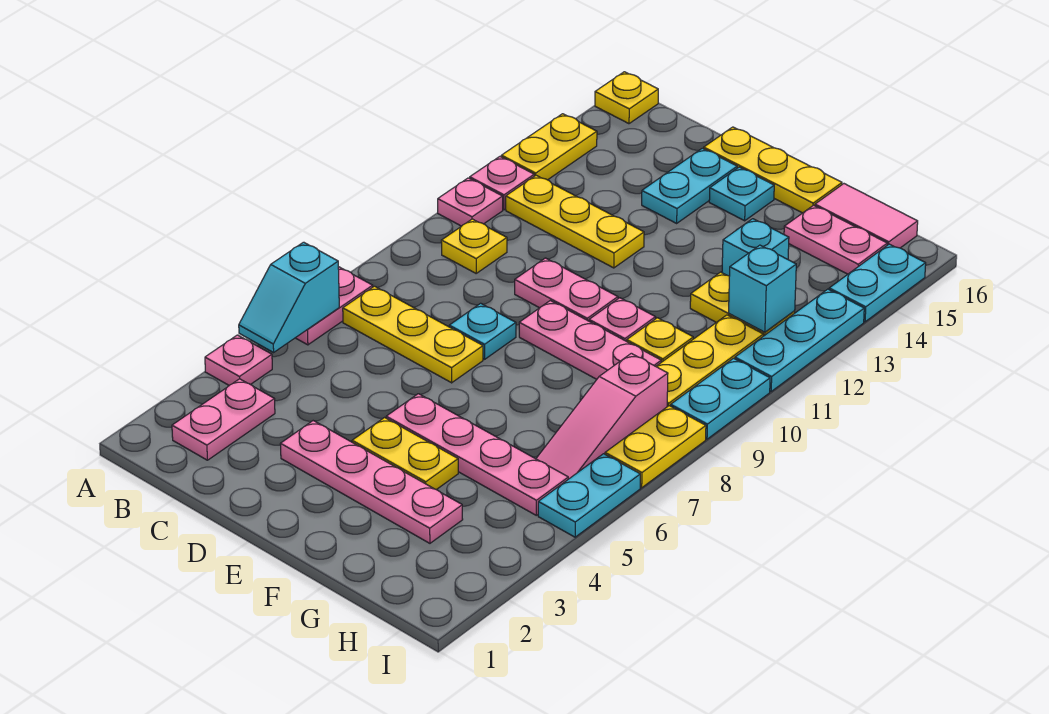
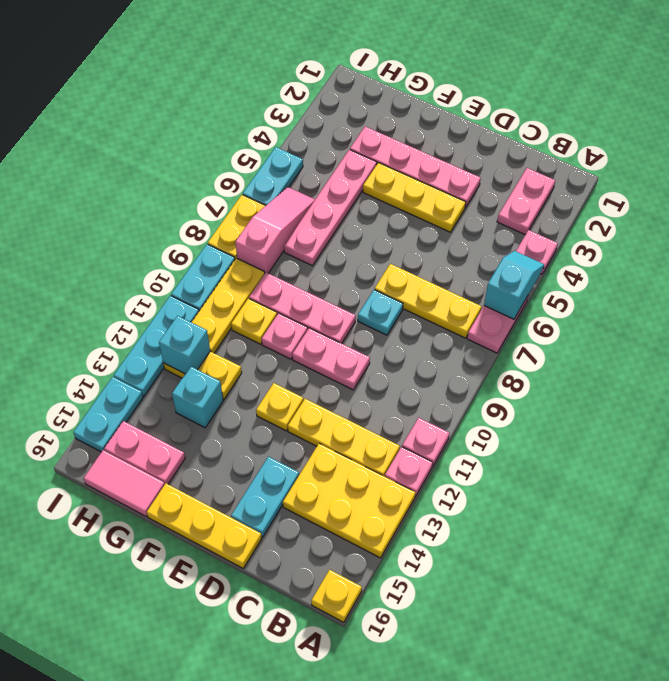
yellow 1x2 plate [501,114,597,180] -> yellow 2x3 plate [283,444,415,558]
yellow 1x1 plate [441,219,507,273] -> yellow 1x1 plate moved to [256,383,304,431]
yellow 1x2 plate [352,418,458,490] -> yellow 1x3 plate [363,163,466,232]
pink 1x4 plate [386,394,568,515] -> pink 1x4 plate turned to [284,150,377,266]
cyan 1x1 plate [709,167,774,221] -> none

